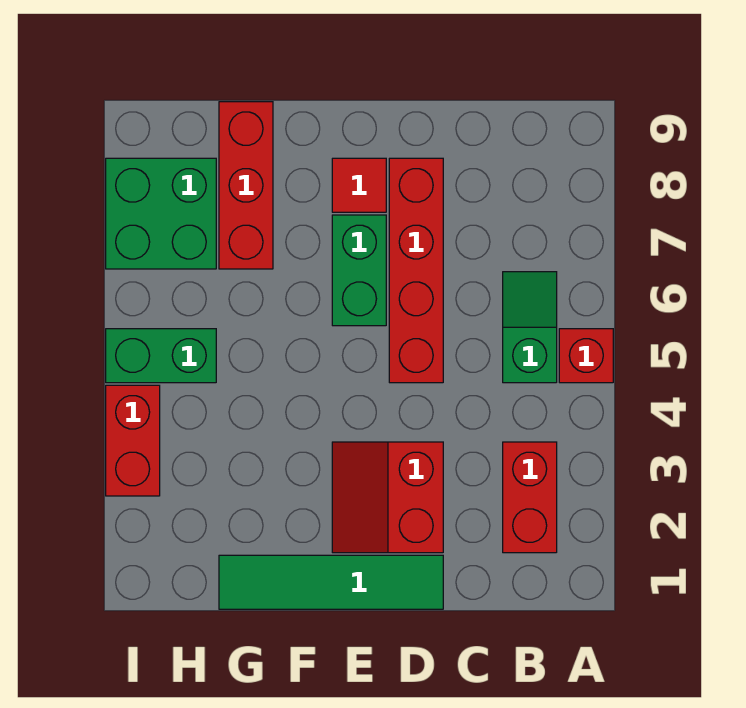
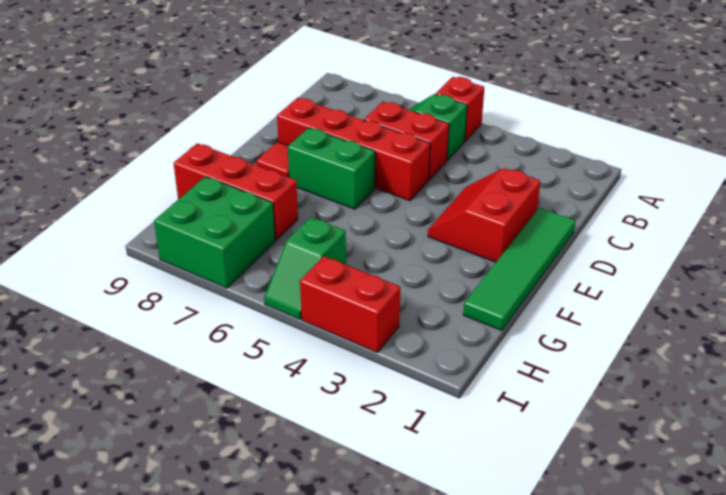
red 1x2 brick [503,442,557,553] -> red 1x2 brick moved to [364,102,449,180]
red 2x2 slope [332,442,443,553] -> red 2x2 slope turned to [428,168,541,262]
green 1x2 brick [106,329,216,383] -> green 1x2 slope [264,217,346,319]

